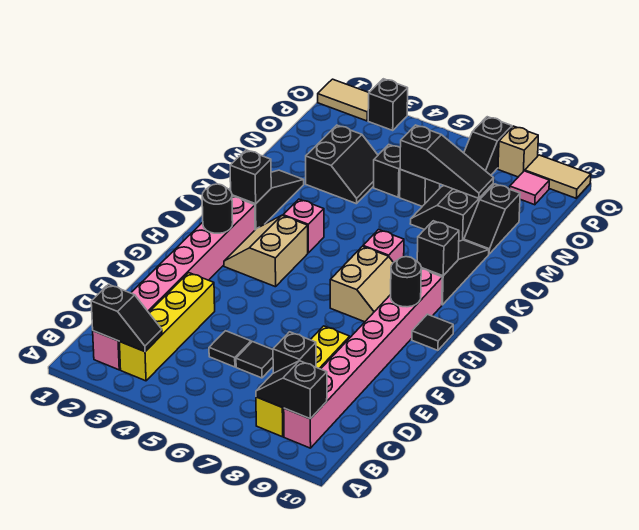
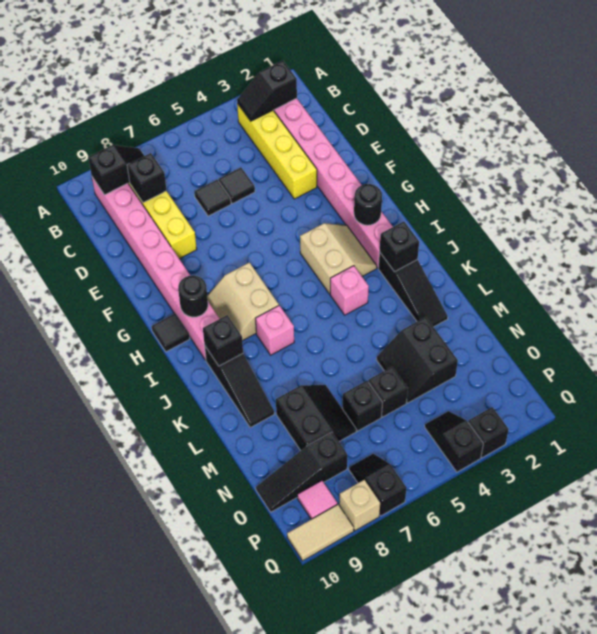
black 1x2 slope [464,184,520,254] -> black 1x2 slope moved to [425,411,483,472]
black 1x3 slope [400,125,494,198] -> black 1x3 slope moved to [256,432,347,512]
tan 1x2 tile [318,79,369,121] -> none

